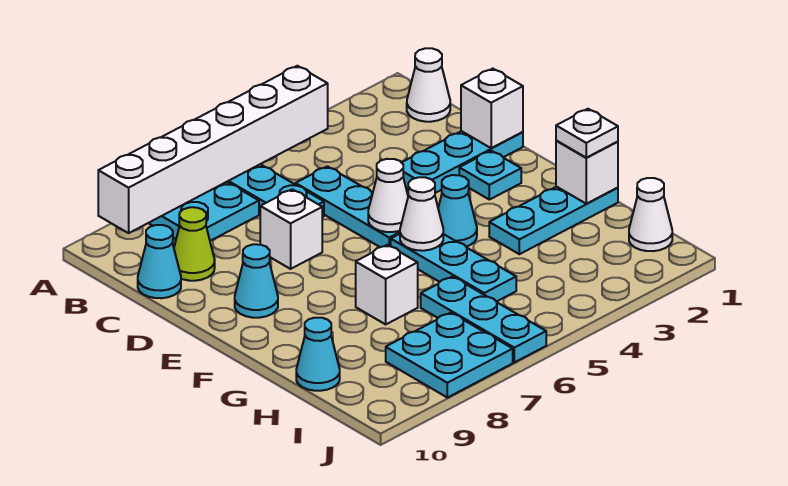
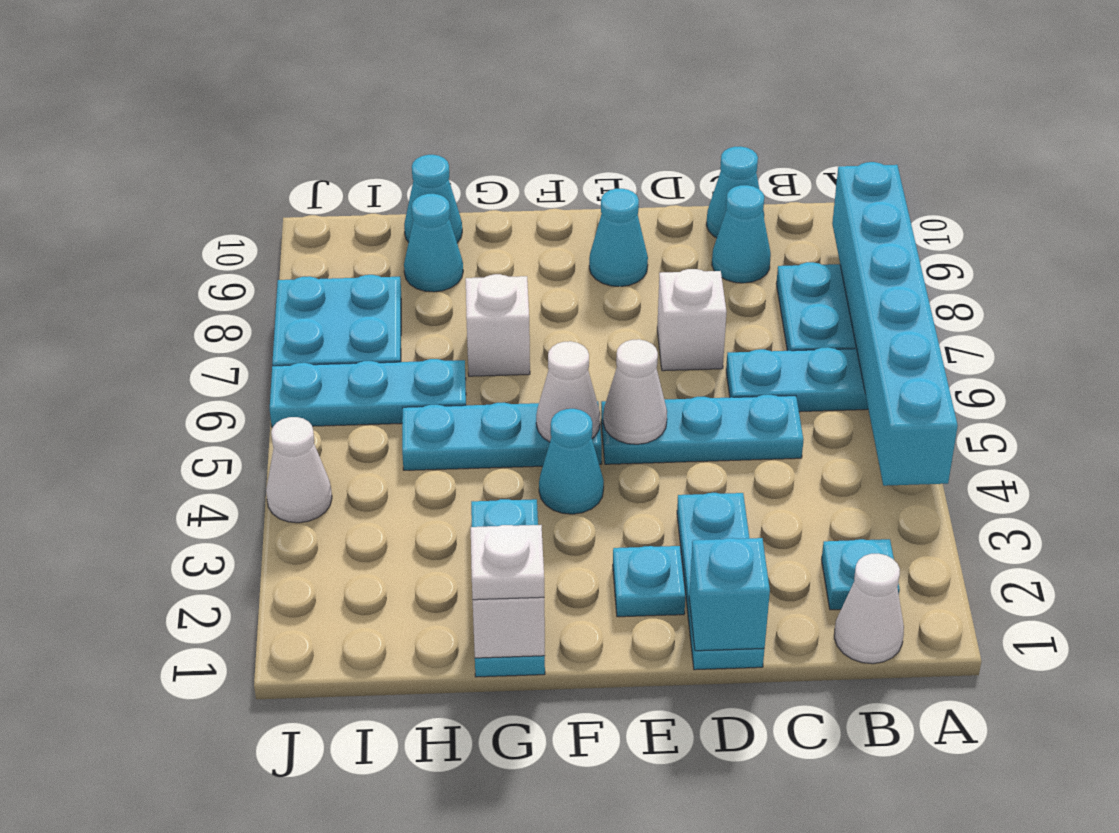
white 1x6 brick [98,66,328,233] -> cyan 1x6 brick [832,162,958,486]
none -> cyan 1x1 plate [821,539,900,610]
lime 1x1 cone [174,207,215,281] -> cyan 1x1 cone [712,185,771,283]
white 1x1 brick [461,69,523,148] -> cyan 1x1 brick [689,538,770,651]
none -> cyan 1x1 cone [404,194,463,292]
white 1x1 cone [629,178,672,251] -> white 1x1 cone moved to [266,417,332,523]

